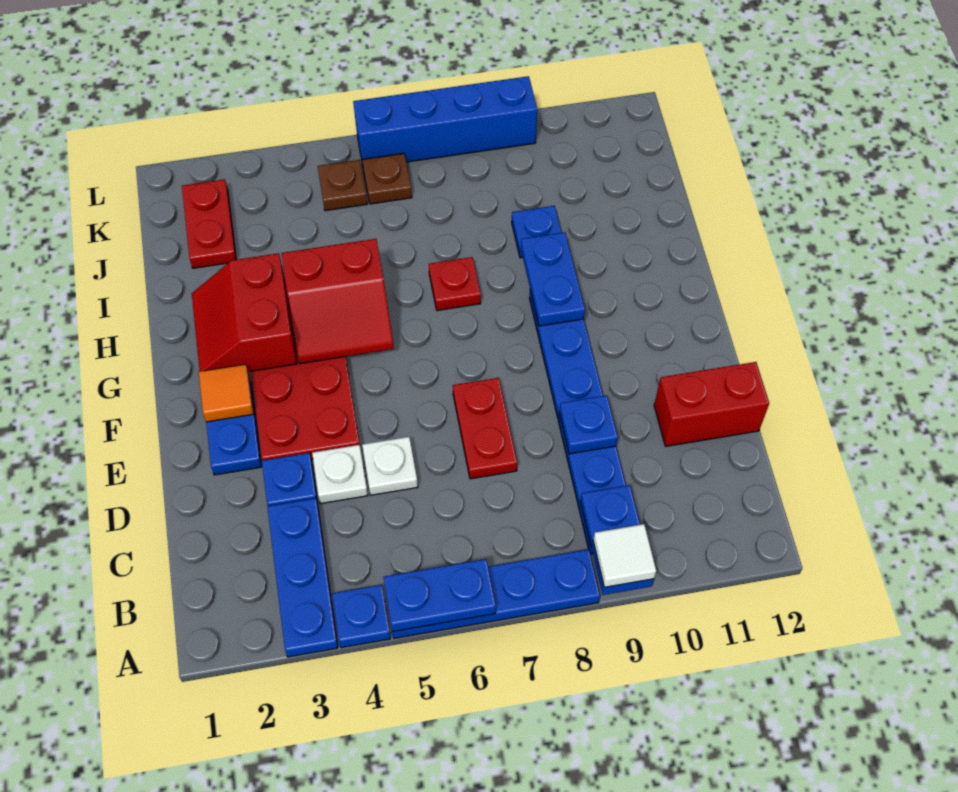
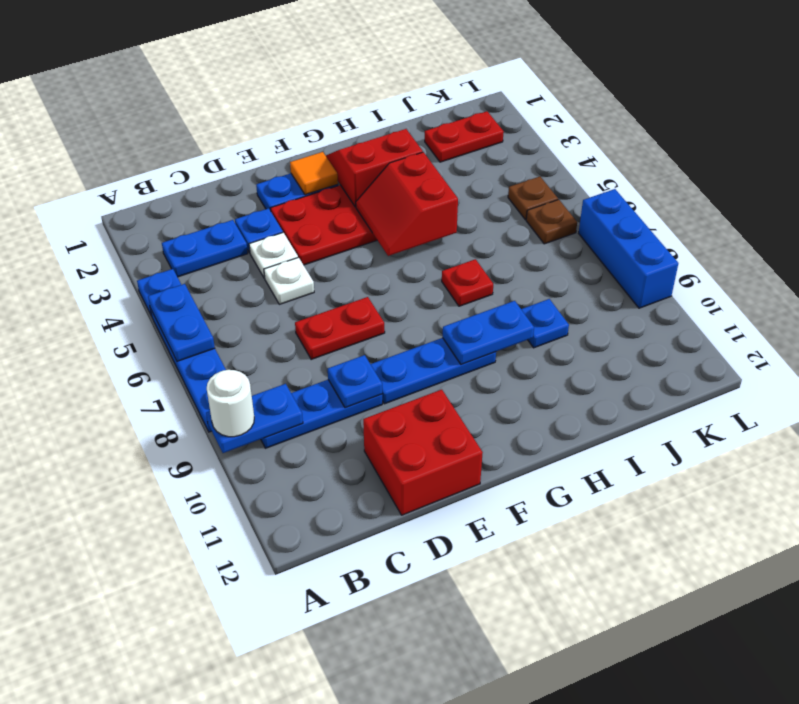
blue 1x3 plate [267,498,338,657] -> blue 1x2 plate [162,220,248,277]
white 1x1 tile [593,524,656,587] -> white 1x1 round brick [207,370,254,437]
red 1x2 brick [654,362,769,446] -> red 2x2 brick [363,390,483,515]
blue 1x4 brick [353,76,537,165] -> blue 1x3 brick [579,189,678,308]

